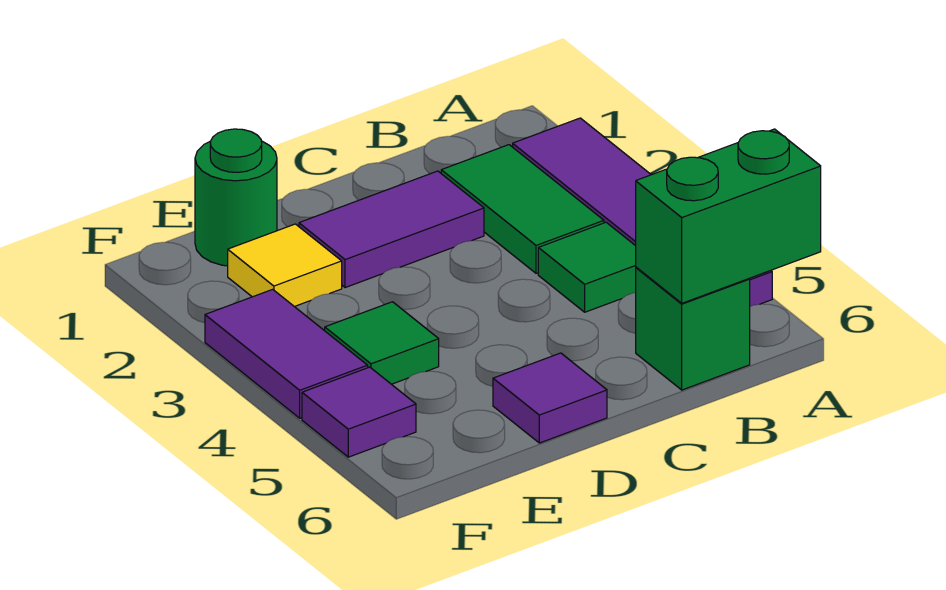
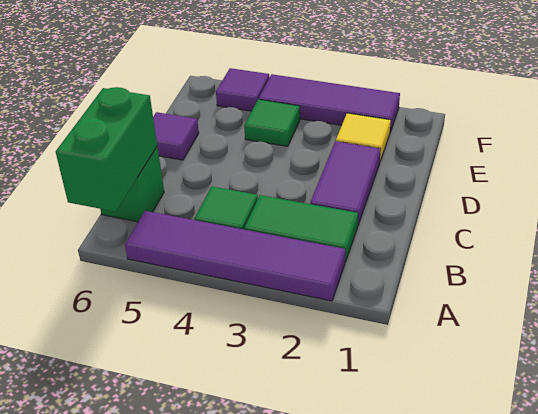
green 1x1 round brick [195,129,277,266] -> none
purple 1x2 tile [205,289,368,418] -> purple 1x3 tile [259,74,400,132]

